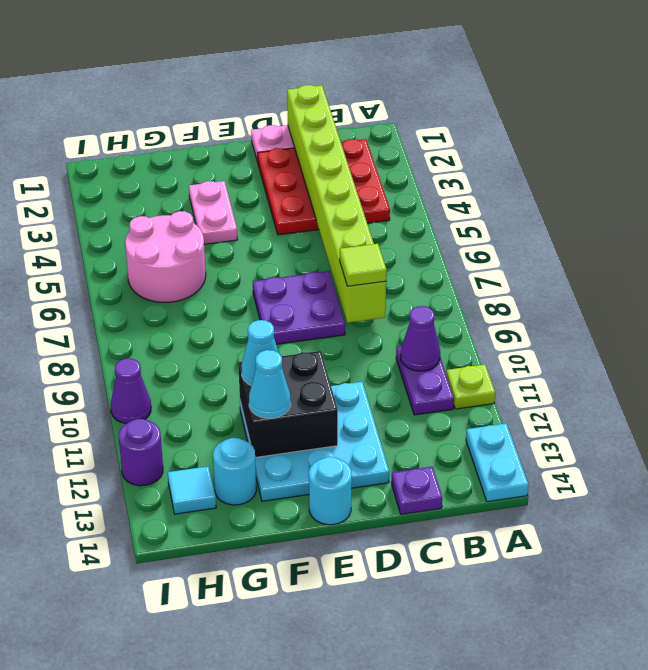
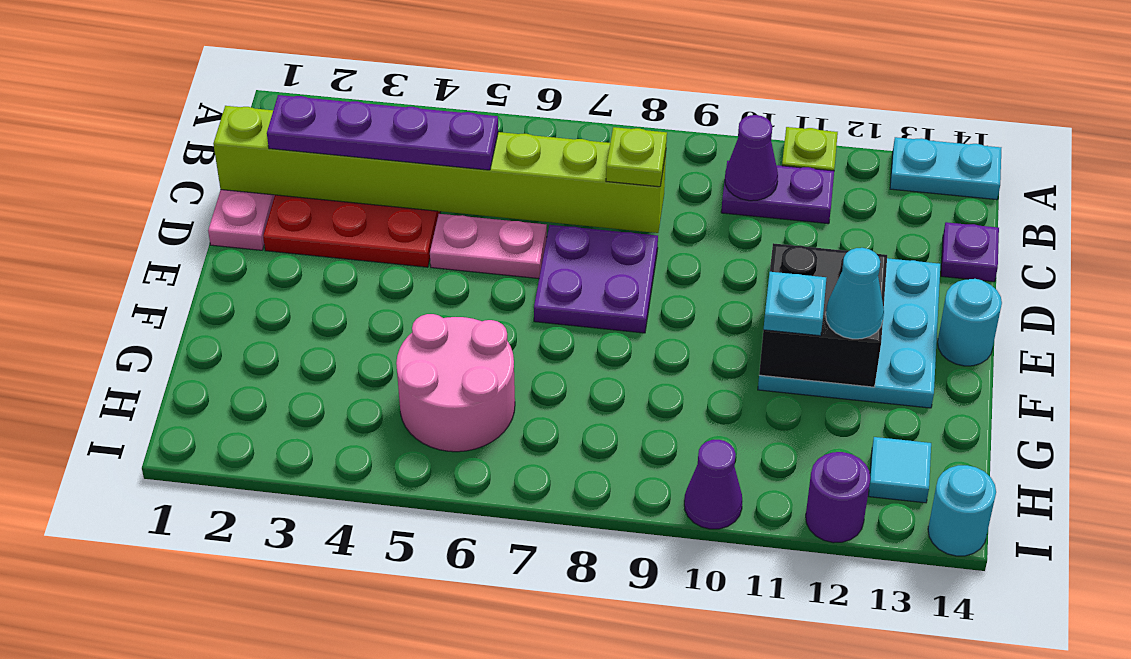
none -> purple 1x4 plate [267,95,498,170]
lime 1x1 tile [340,244,387,286] -> lime 1x1 plate [606,127,667,187]
pink 1x2 plate [189,181,237,244] -> pink 1x2 plate moved to [430,214,547,279]
cyan 1x1 cone [241,320,283,385] -> cyan 1x1 plate [763,272,826,336]
cyan 1x1 round brick [213,438,256,505] -> cyan 1x1 round brick moved to [928,465,996,556]

